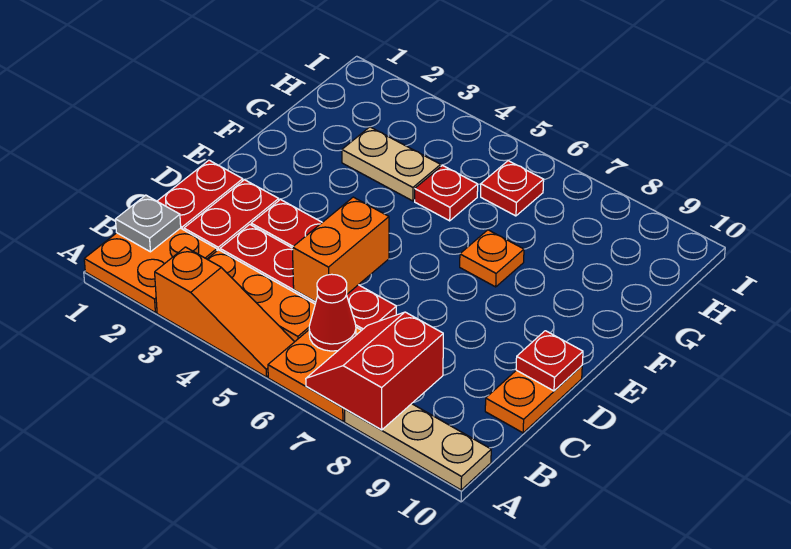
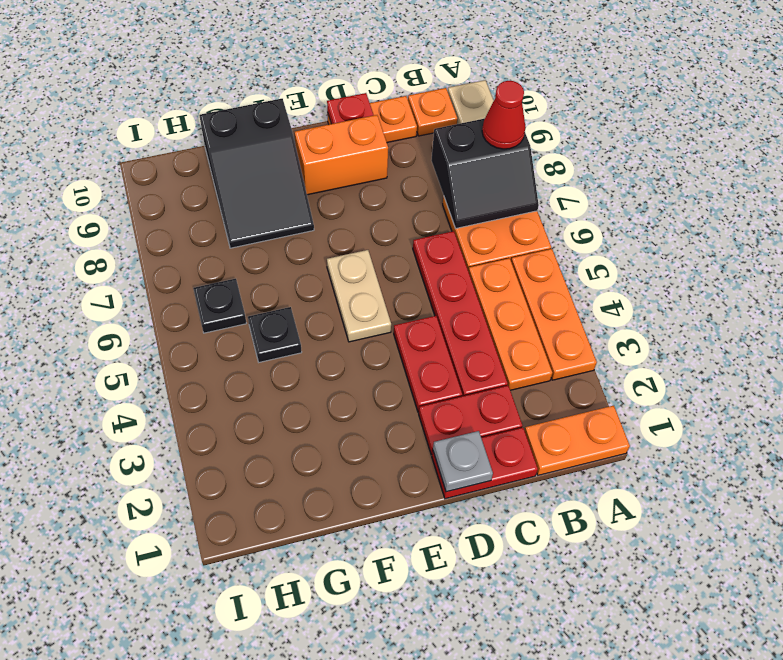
orange 2x2 plate [84,228,217,312] -> orange 1x2 plate [524,406,630,475]
orange 1x3 slope [155,247,294,377] -> orange 1x3 plate [511,249,597,380]
red 2x2 slope [306,312,443,430] -> black 2x2 slope [431,119,539,228]
grey 1x1 plate [116,195,181,252] -> grey 1x1 plate moved to [433,431,493,492]
red 1x1 cone [309,274,356,351] -> red 1x1 cone moved to [482,81,526,149]
orange 1x2 brick [292,197,389,302] -> orange 1x2 brick moved to [295,115,388,195]
orange 1x1 plate [460,230,524,287] -> orange 1x1 plate moved to [408,88,457,136]
none -> black 2x3 slope [199,99,314,248]
tan 1x2 plate [342,127,441,201] -> tan 1x2 plate moved to [327,250,391,342]
red 1x1 plate [415,166,478,221] -> black 1x1 plate [248,307,302,362]
red 1x1 plate [481,161,544,216] -> black 1x1 plate [193,279,246,333]

